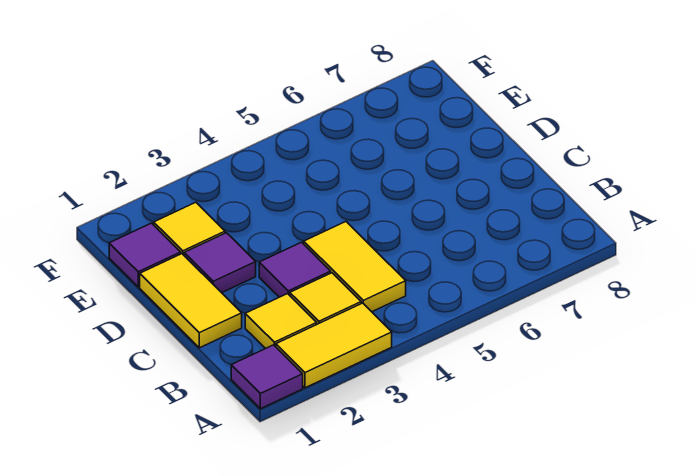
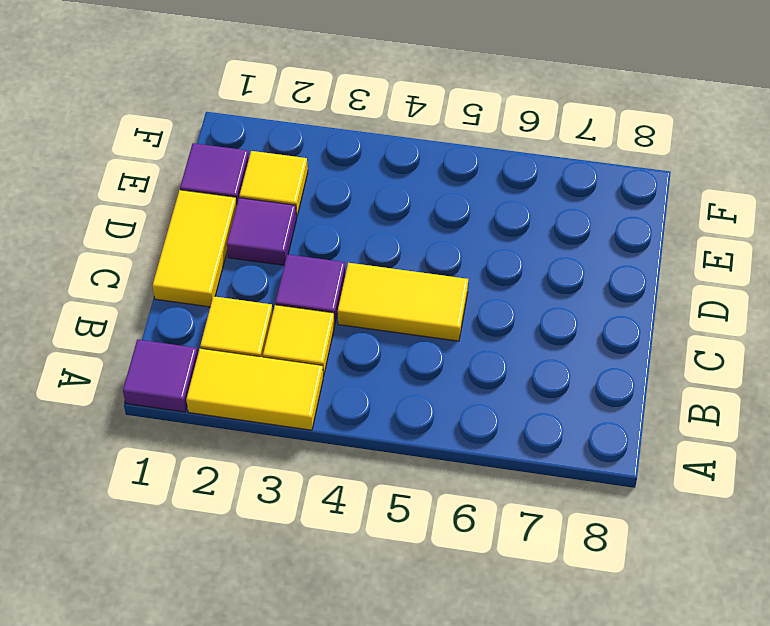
yellow 1x2 tile [304,222,406,312] -> yellow 1x2 tile turned to [338,263,468,341]

